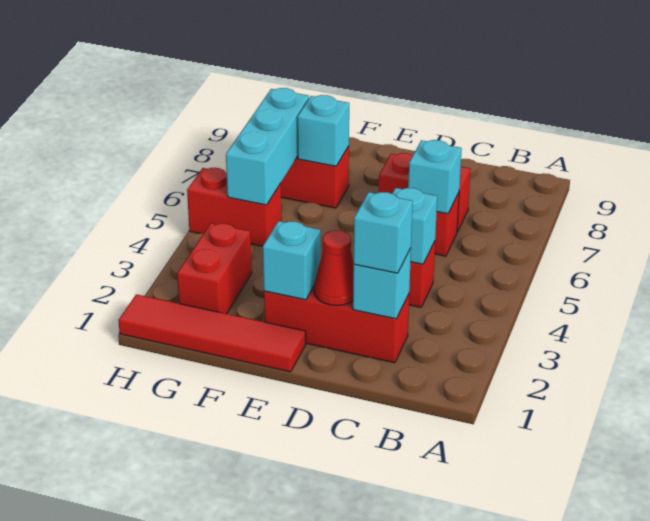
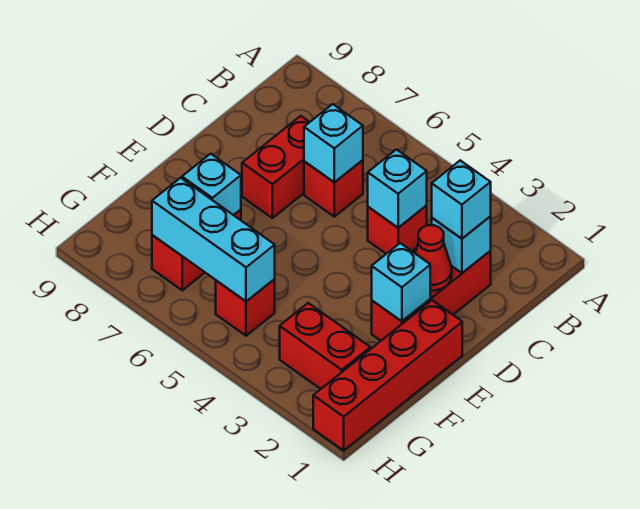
red 1x4 tile [118,294,306,372] -> red 1x4 brick [313,300,462,451]
red 1x2 brick [187,168,282,246] -> red 1x1 brick [216,279,275,336]

